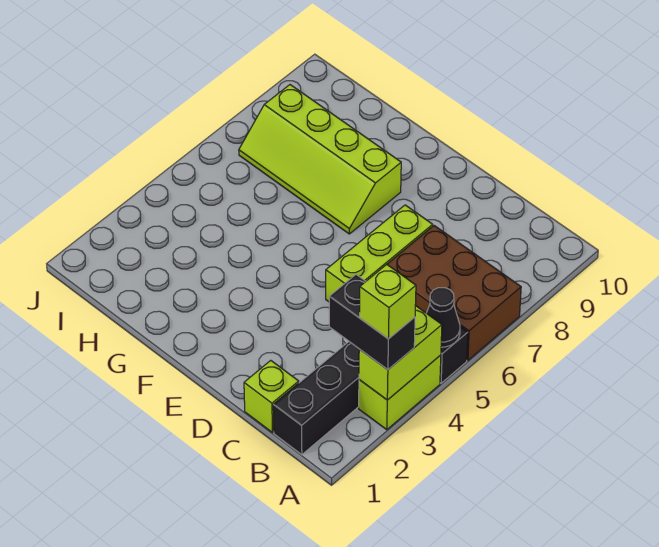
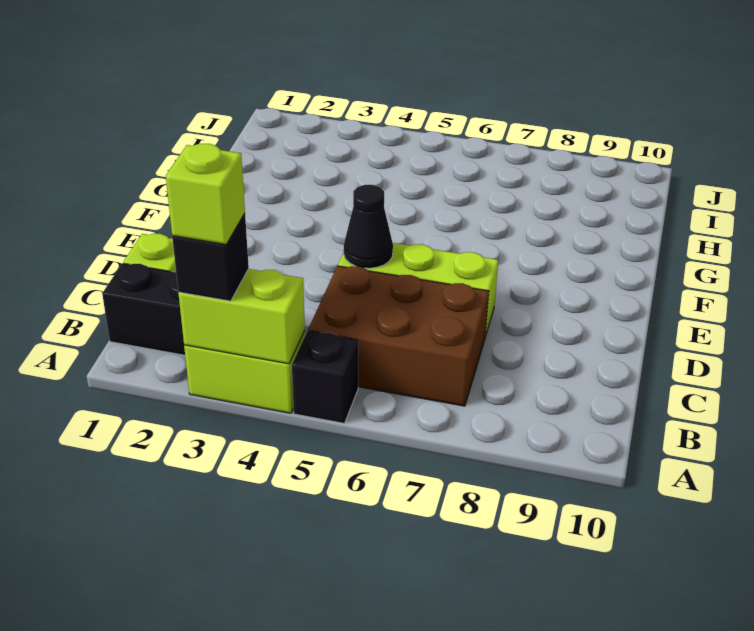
black 1x2 brick [329,275,415,370] -> black 1x1 brick [172,213,249,301]
black 1x1 cone [427,288,460,347] -> black 1x1 cone moved to [344,185,393,268]
brown 2x3 brick [387,226,521,360] -> brown 2x3 brick turned to [308,266,489,406]
lime 2x4 slope [239,85,401,234] -> none

